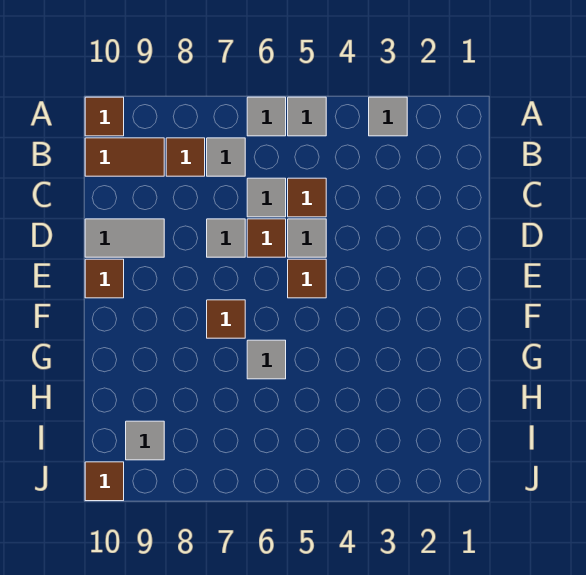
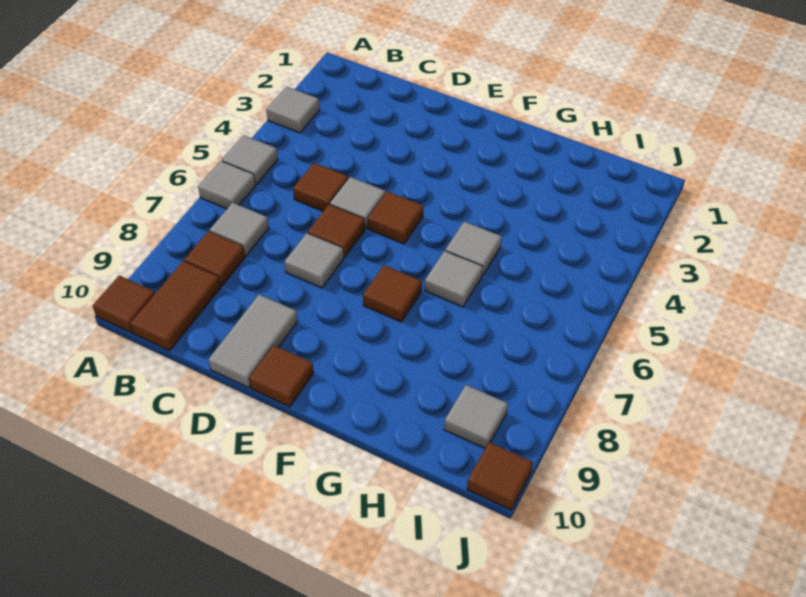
grey 1x1 tile [247,178,286,217] -> grey 1x1 tile moved to [445,222,502,276]

